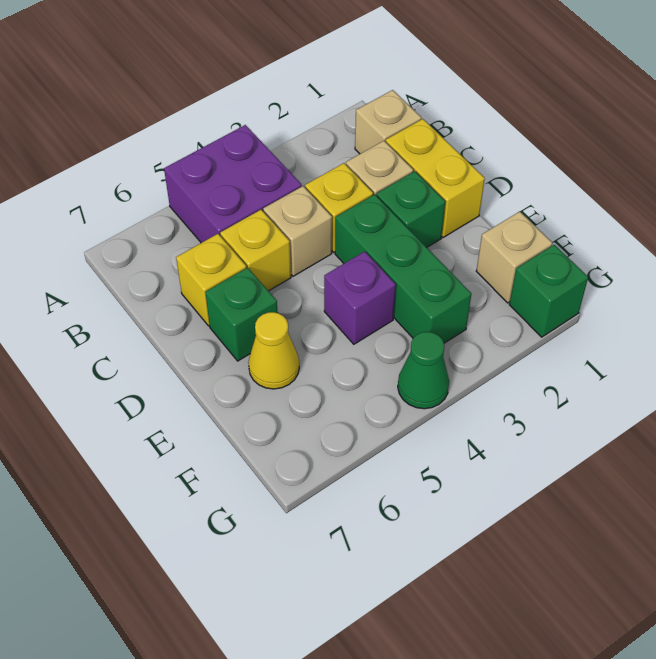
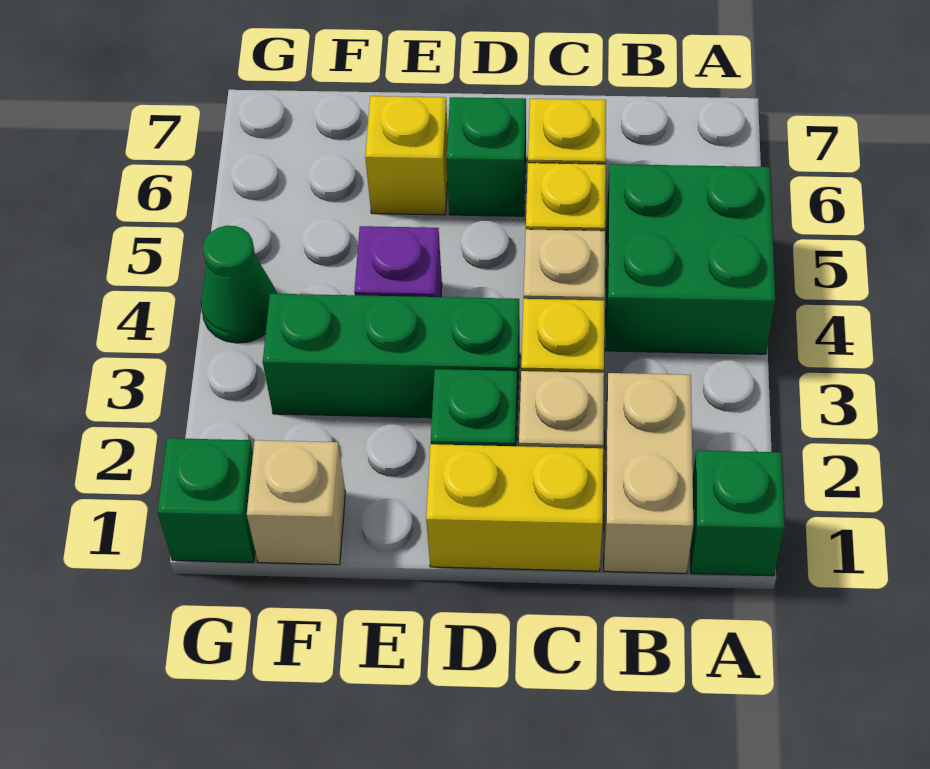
none -> green 1x1 brick [690,450,785,576]
purple 2x2 brick [164,125,302,243] -> green 2x2 brick [605,164,775,354]
tan 1x1 brick [355,90,421,154] -> tan 1x2 brick [604,373,693,573]
yellow 1x1 cone [248,312,299,389] -> yellow 1x1 brick [365,96,448,215]

